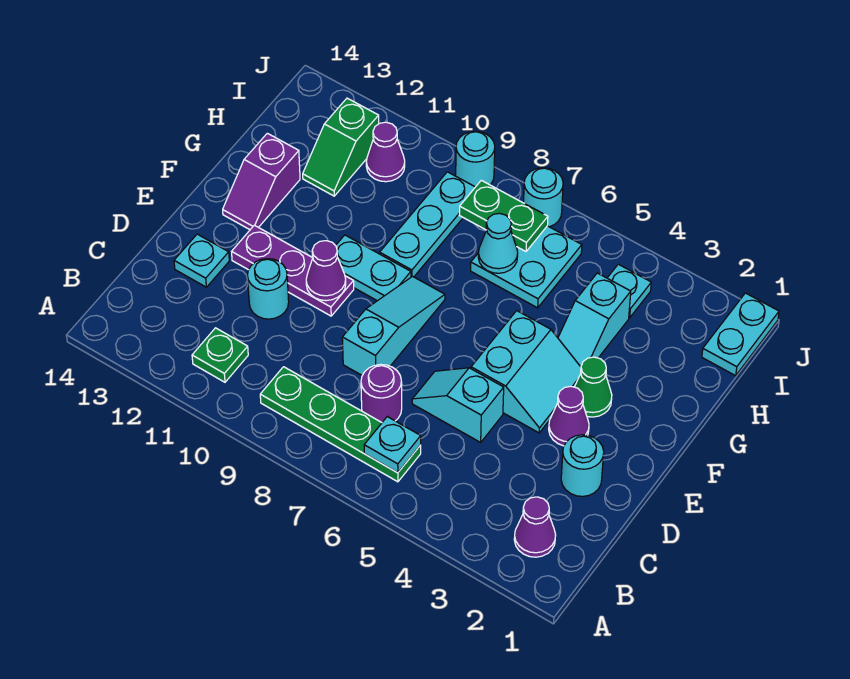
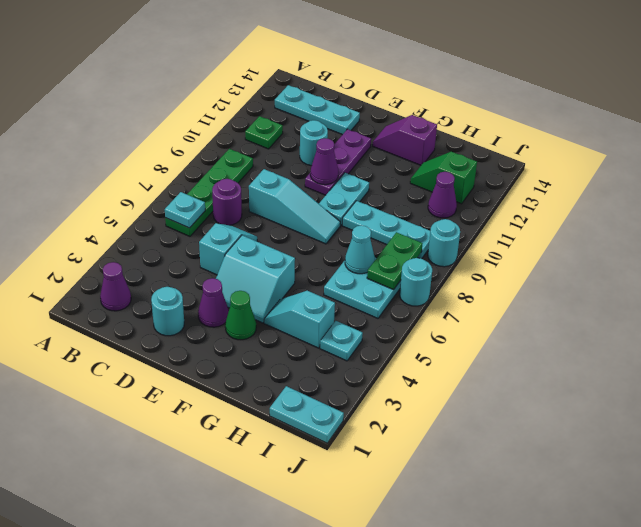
cyan 1x1 plate [174,234,229,287] -> cyan 1x3 plate [275,85,360,135]

